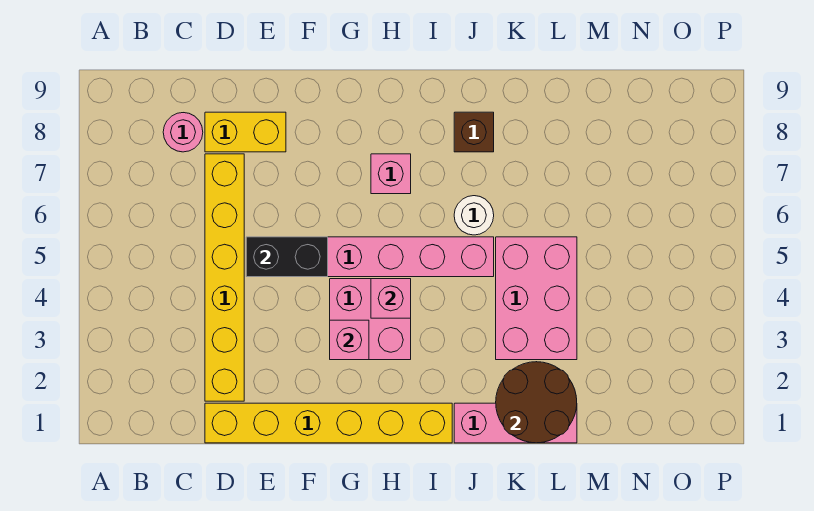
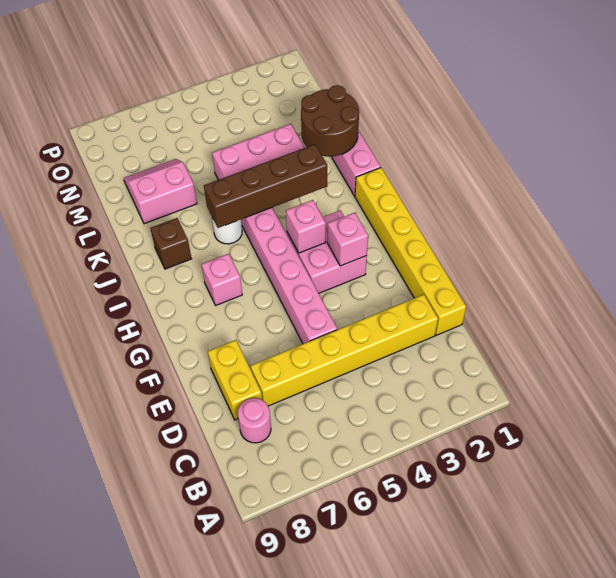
black 1x2 brick [246,237,328,277] -> none
none -> brown 1x4 brick [204,144,327,228]
none -> pink 2x2 slope [124,159,197,224]

